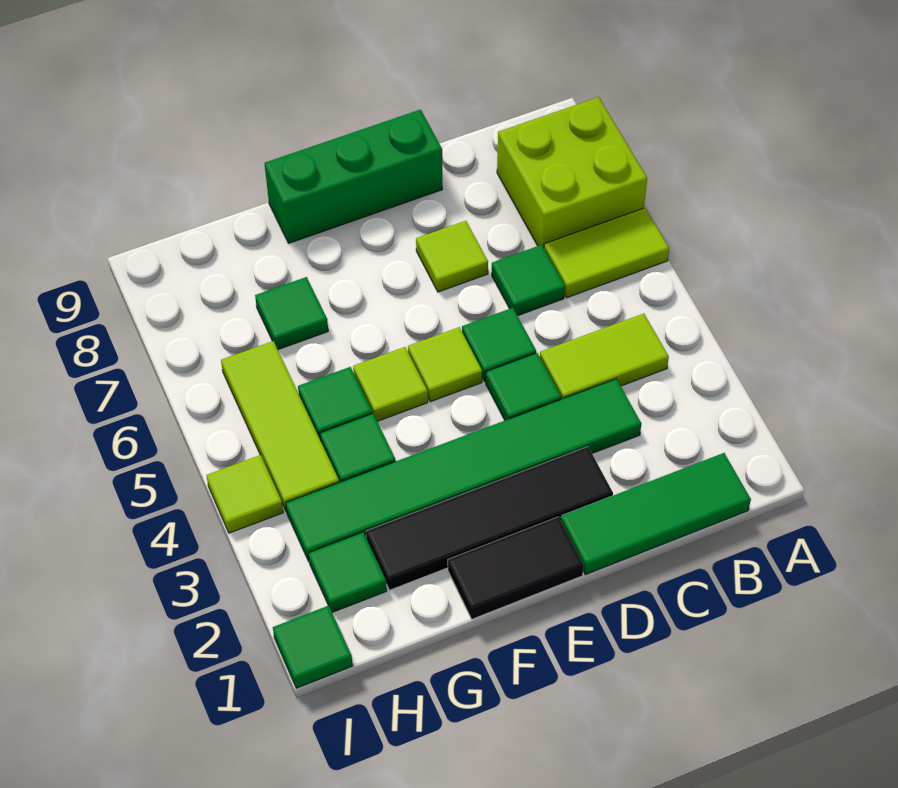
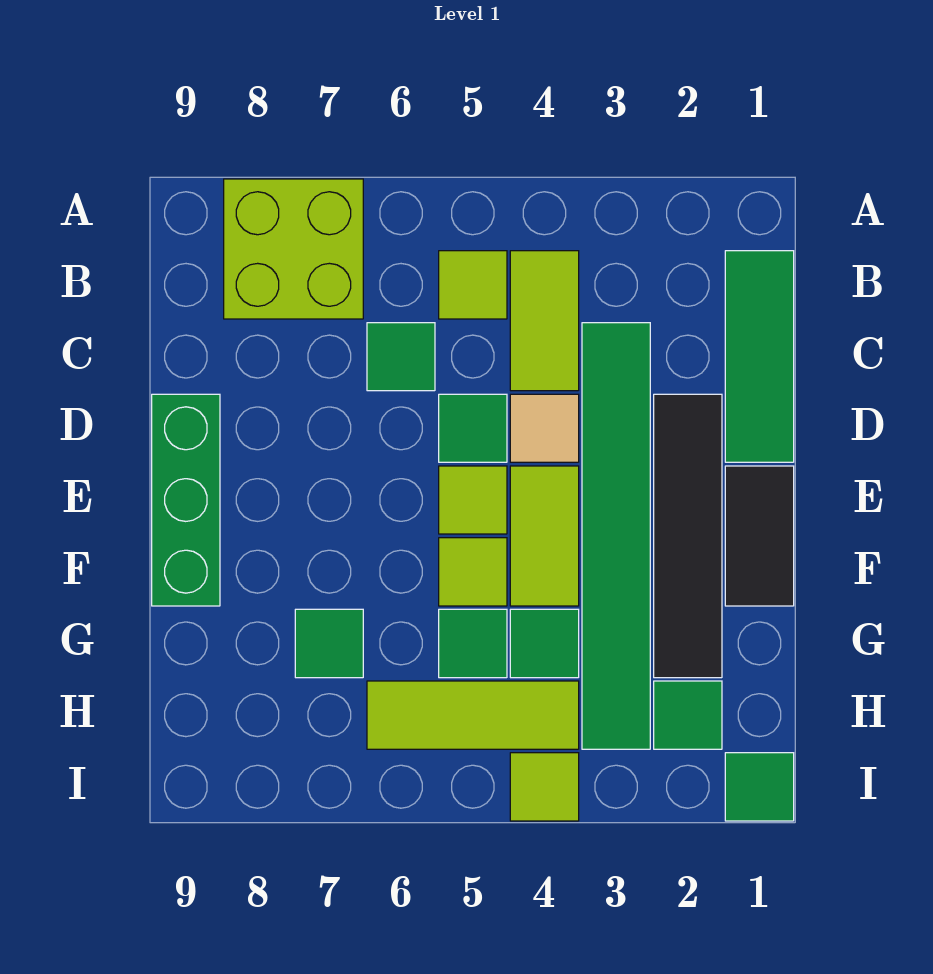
lime 1x2 tile [544,208,669,298] -> lime 1x2 tile moved to [510,466,579,606]
green 1x1 tile [486,353,561,420] -> tan 1x1 tile [510,394,579,462]
lime 1x1 tile [416,221,488,292] -> lime 1x1 tile moved to [439,251,507,319]

